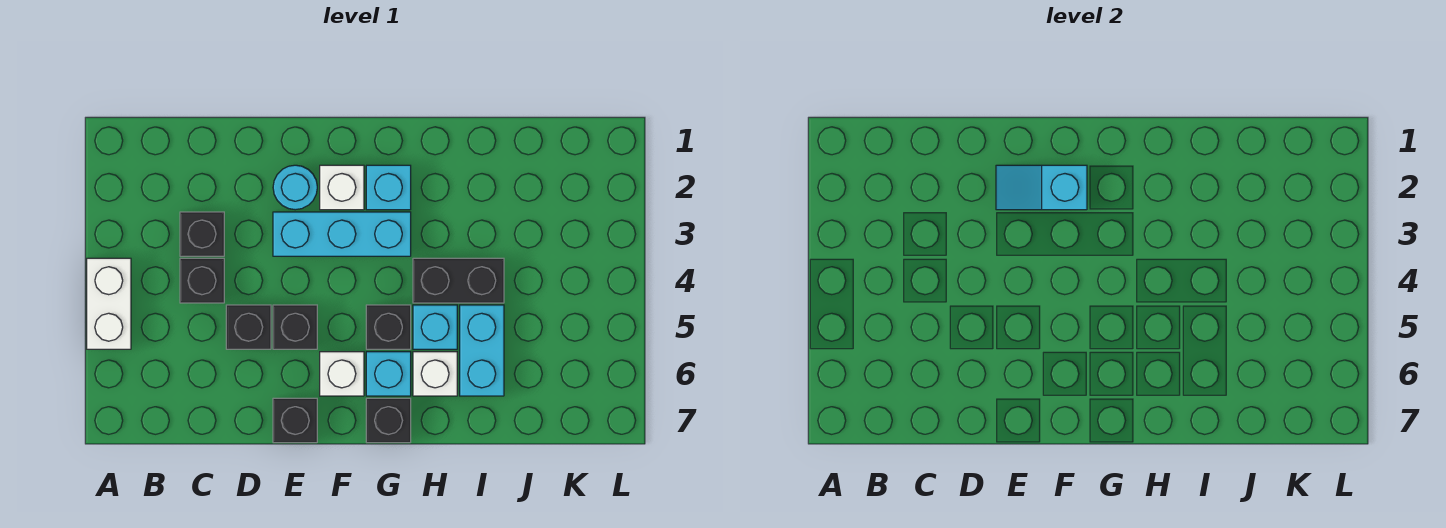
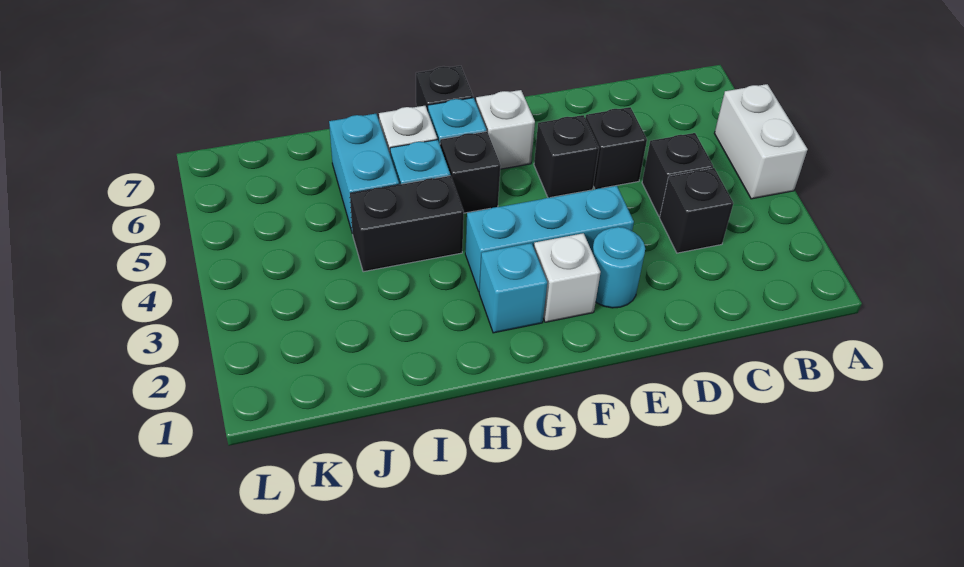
cyan 1x2 slope [996,165,1087,210] -> none
black 1x1 brick [273,398,317,443] -> none

